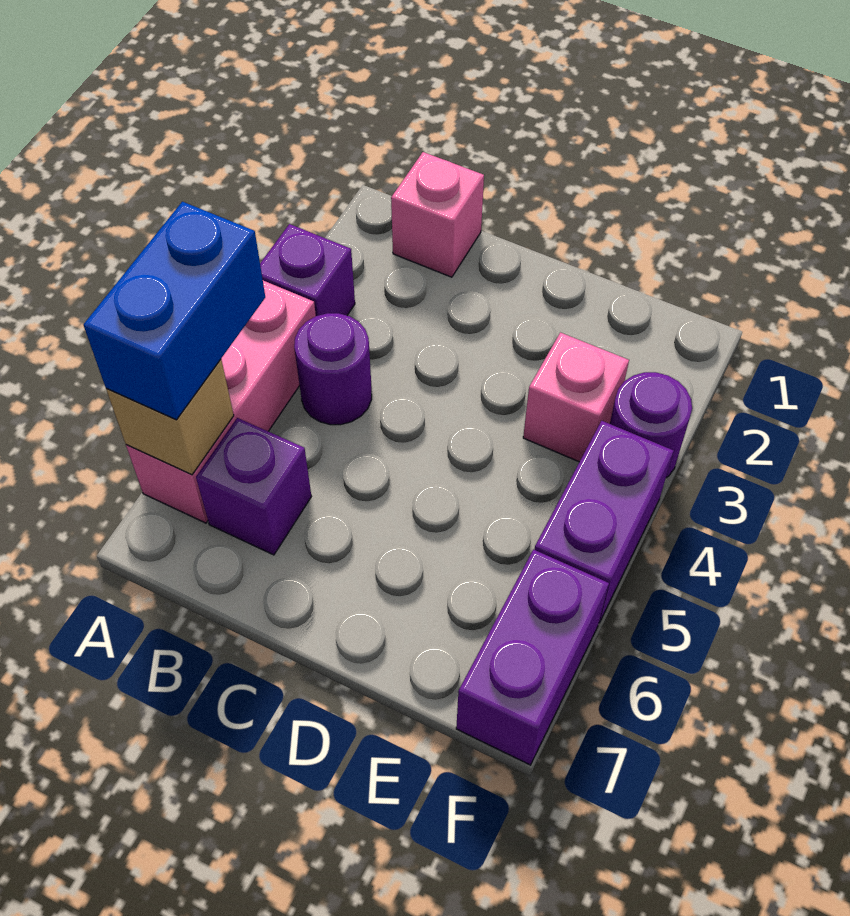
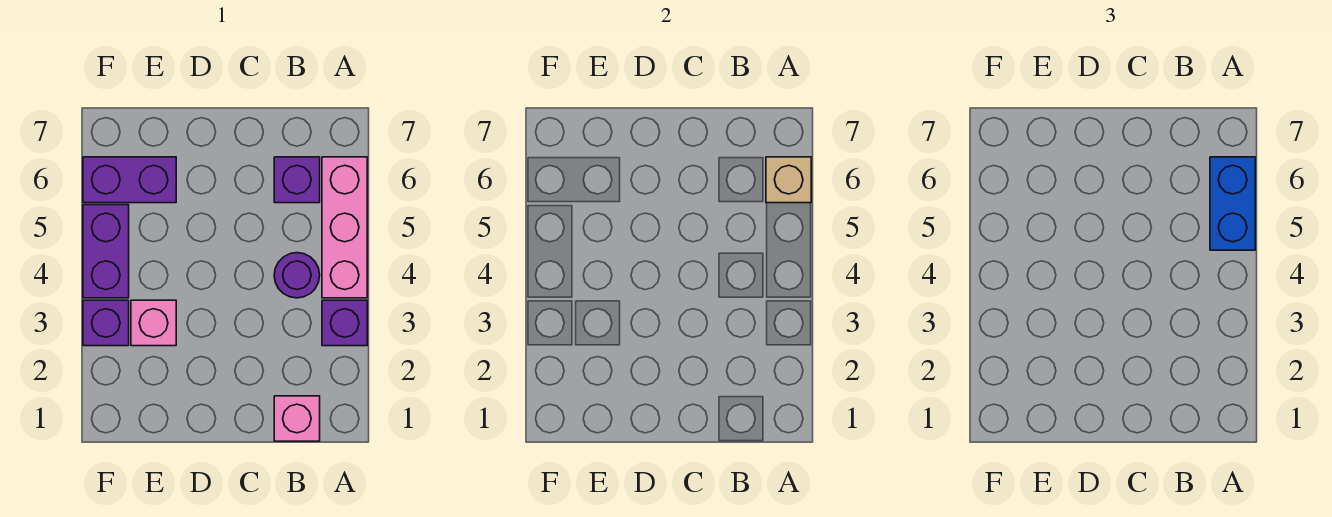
purple 1x1 round brick [610,372,692,478] -> purple 1x1 brick [83,300,129,346]
purple 1x2 brick [456,550,609,765] -> purple 1x2 brick turned to [83,157,176,203]

